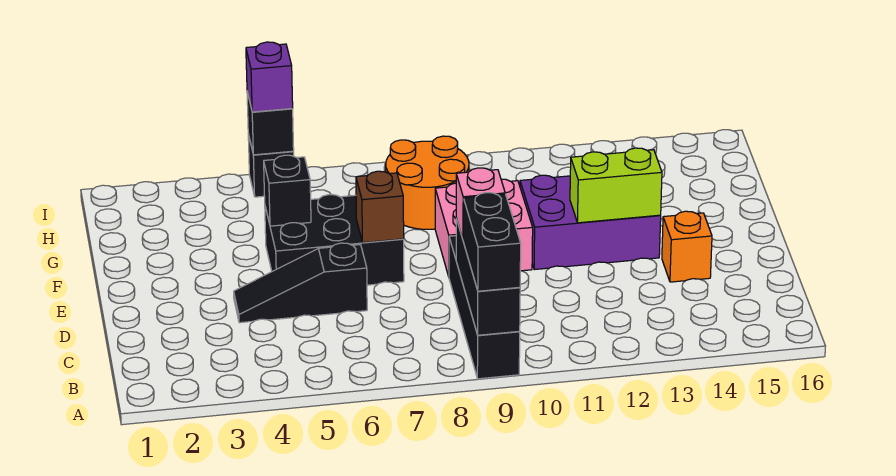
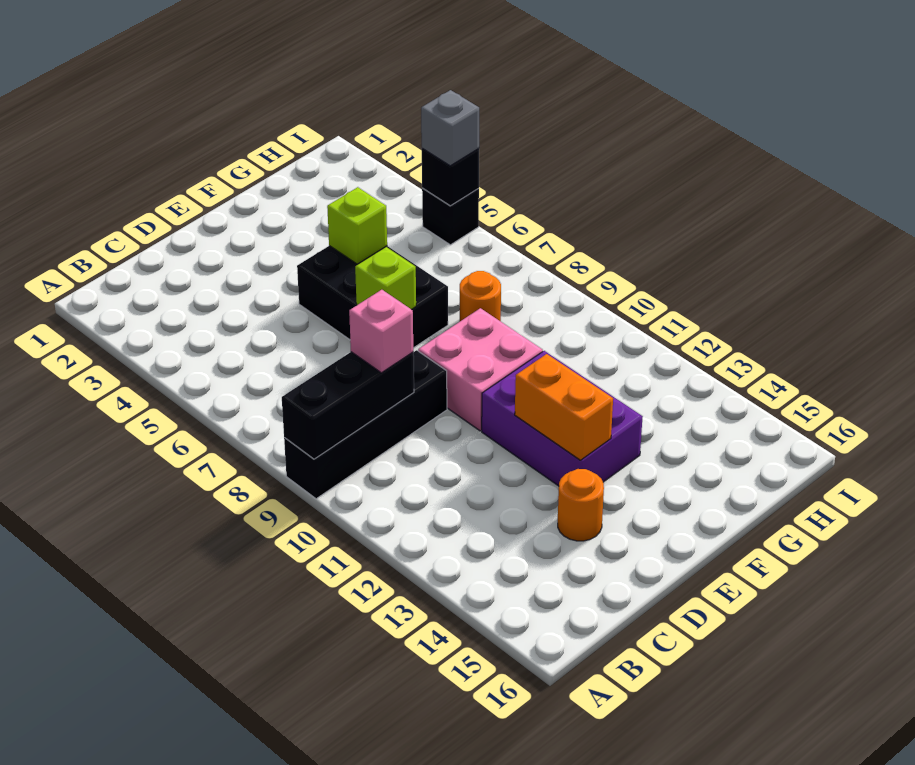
black 1x2 brick [463,193,521,291] -> none
black 1x3 slope [234,243,367,323] -> none
orange 1x1 brick [662,211,712,282] -> orange 1x1 round brick [558,469,604,541]
brown 1x1 brick [356,171,404,243] -> lime 1x1 brick [355,247,416,310]
lime 1x2 brick [570,148,662,223] -> orange 1x2 brick [515,354,613,460]
black 1x1 brick [264,155,311,226] -> lime 1x1 brick [327,187,387,264]
orange 2x2 round brick [386,136,469,229] -> orange 1x1 round brick [460,271,501,321]
purple 1x1 brick [246,42,293,112] -> grey 1x1 brick [421,90,479,166]

